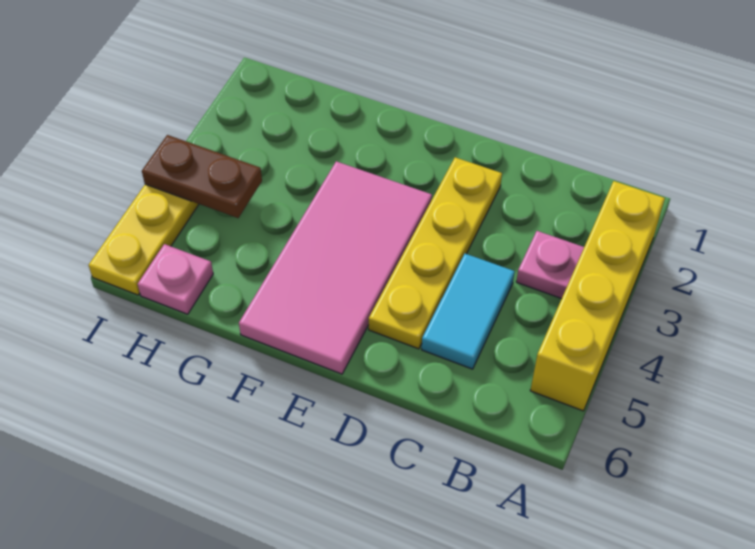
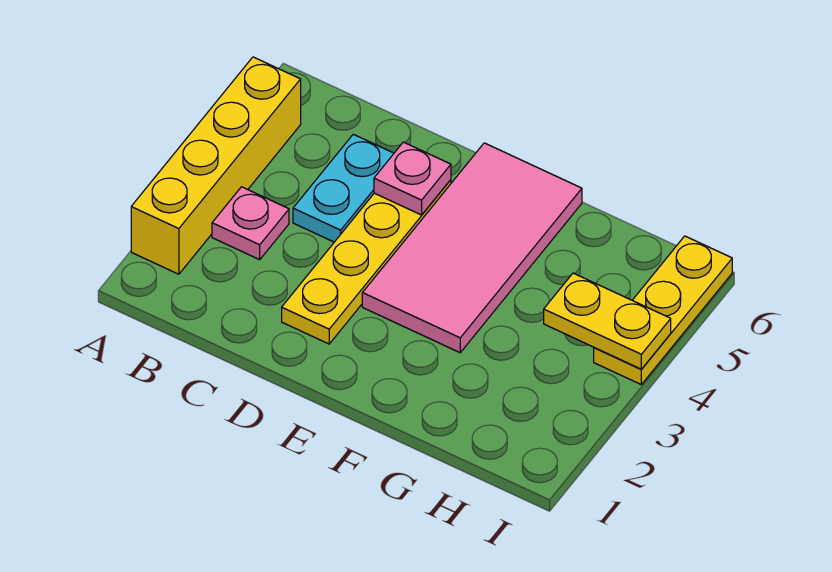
cyan 1x2 tile [422,254,515,369] -> cyan 1x2 plate [293,134,394,242]
brown 1x2 plate [142,135,262,218] -> yellow 1x2 plate [544,273,671,369]
pink 1x1 plate [138,244,213,314] -> pink 1x1 plate moved to [374,142,451,215]

